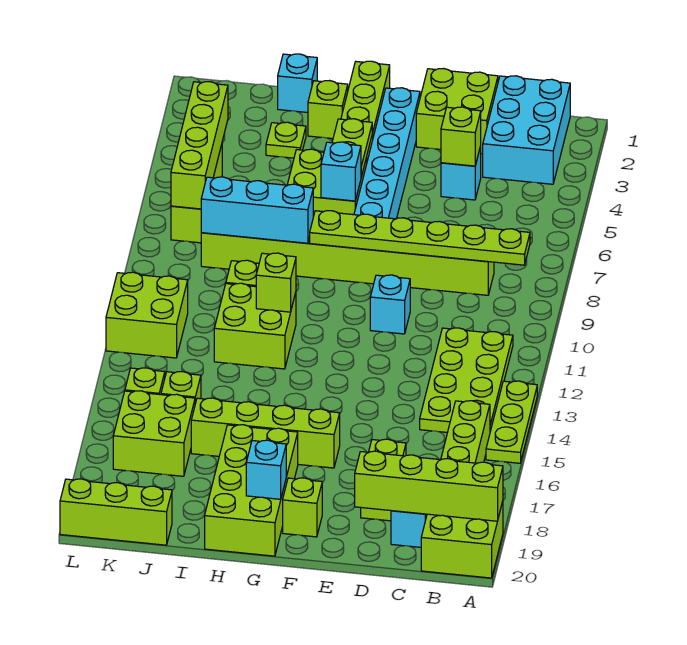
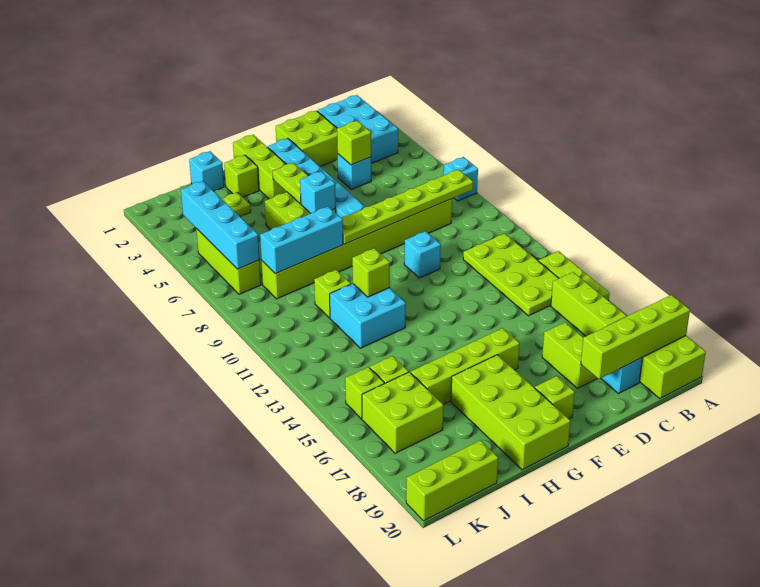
cyan 1x1 brick [246,440,286,499] -> cyan 1x1 brick moved to [444,157,478,201]
lime 2x2 brick [214,283,296,369] -> cyan 2x2 brick [330,284,406,348]
lime 1x4 brick [171,82,228,209] -> cyan 1x4 brick [181,181,260,269]
lime 2x2 brick [106,272,188,358] -> none

